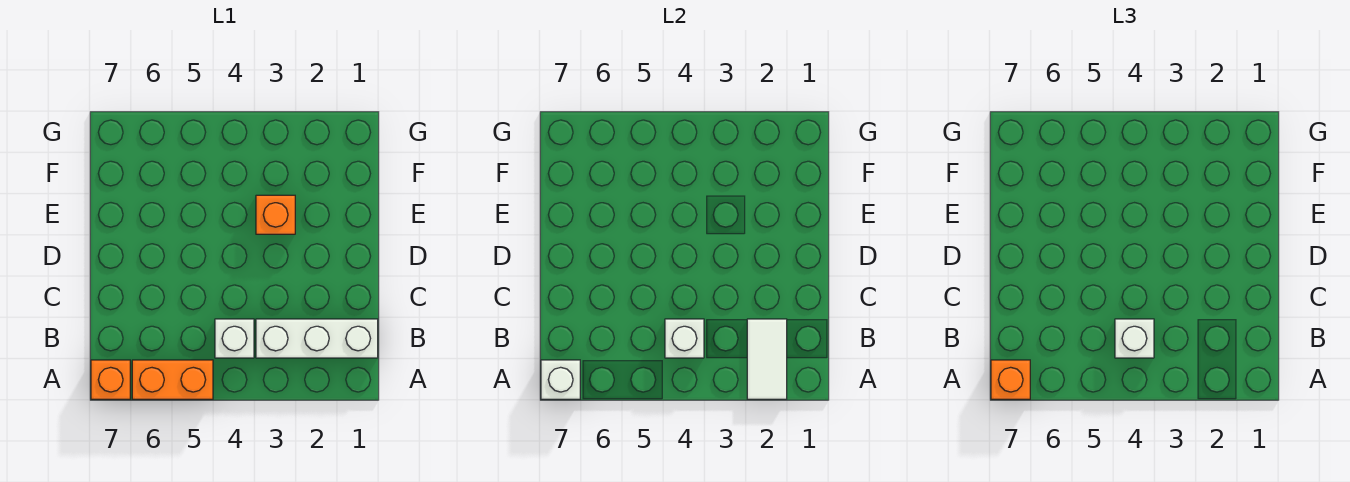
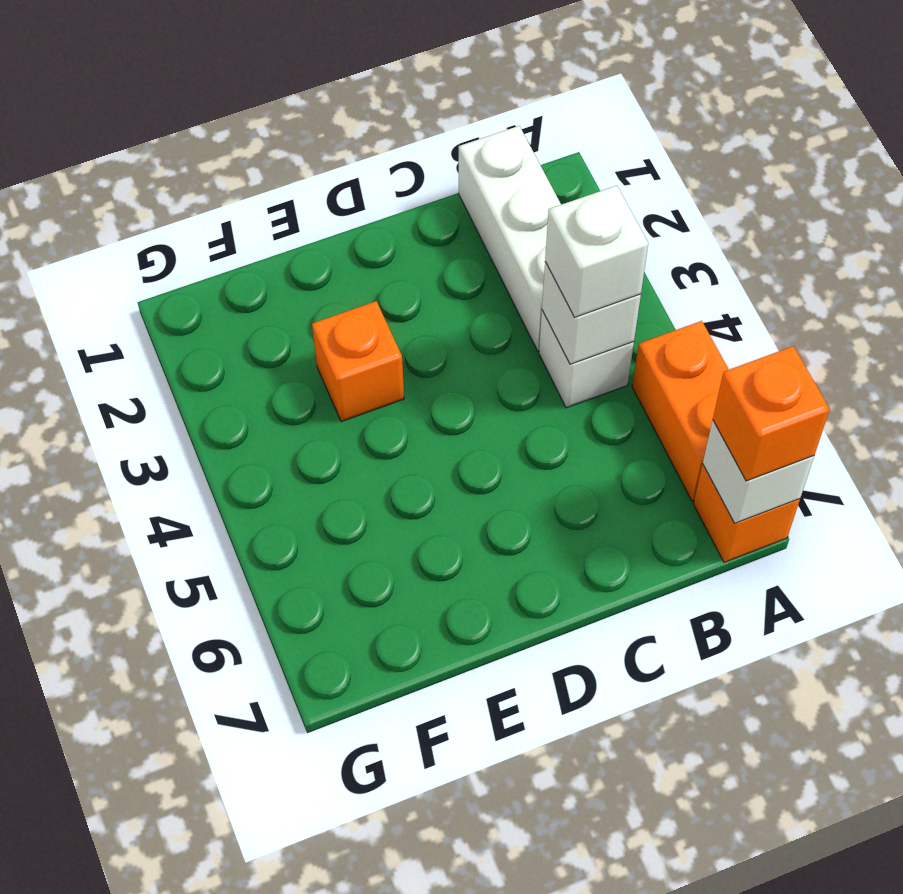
white 1x2 tile [747,319,787,399] -> none

